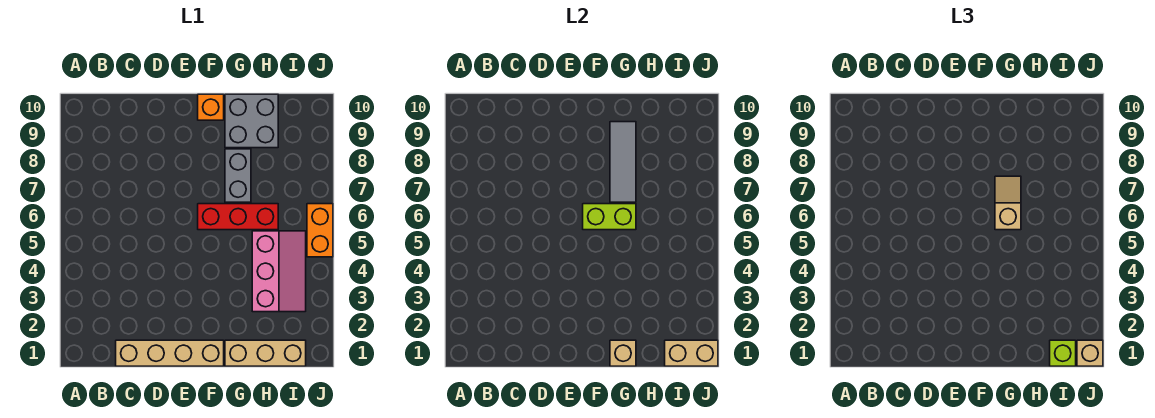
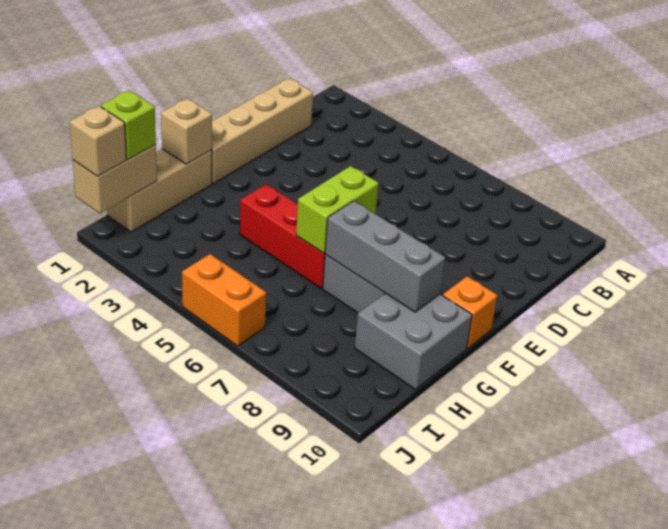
red 1x3 brick [198,204,278,230] -> red 1x3 brick turned to [240,184,325,288]
tan 1x2 slope [995,176,1021,230] -> none
grey 1x3 tile [610,122,636,202] -> grey 1x3 brick [325,201,445,312]
pink 2x3 slope [252,231,306,312] -> none

